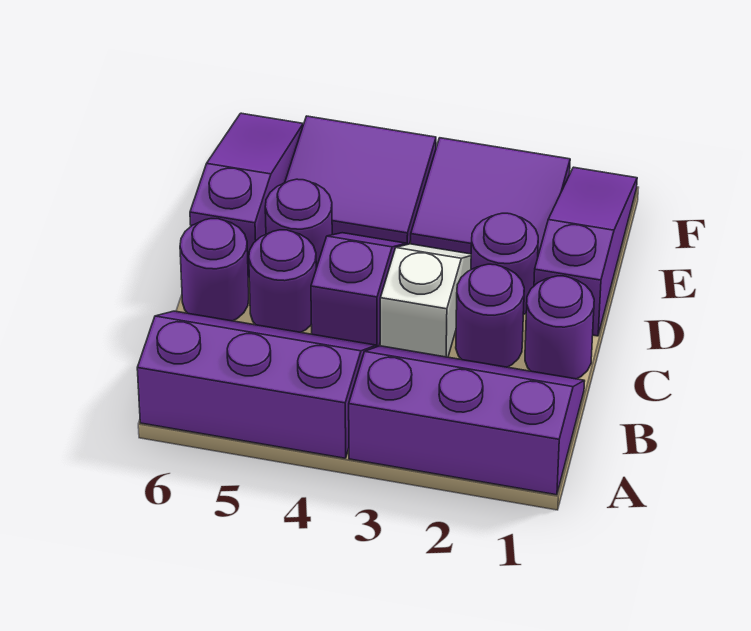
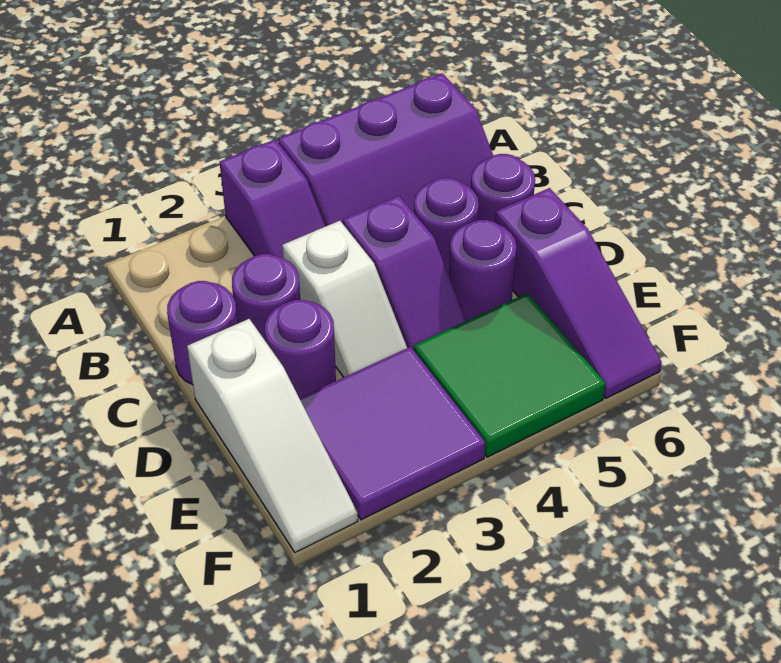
purple 2x3 slope [349,346,585,495] -> purple 1x2 slope [220,140,325,258]
purple 1x3 slope [534,167,637,336] -> white 1x3 slope [187,319,358,552]
purple 2x2 tile [285,116,436,244] -> green 2x2 tile [414,293,606,457]

